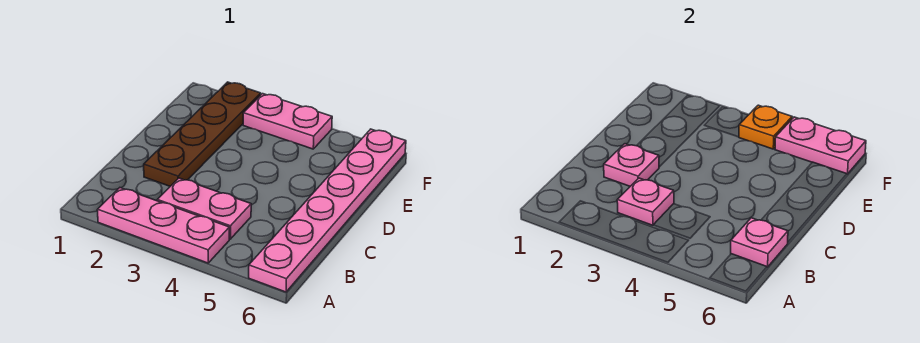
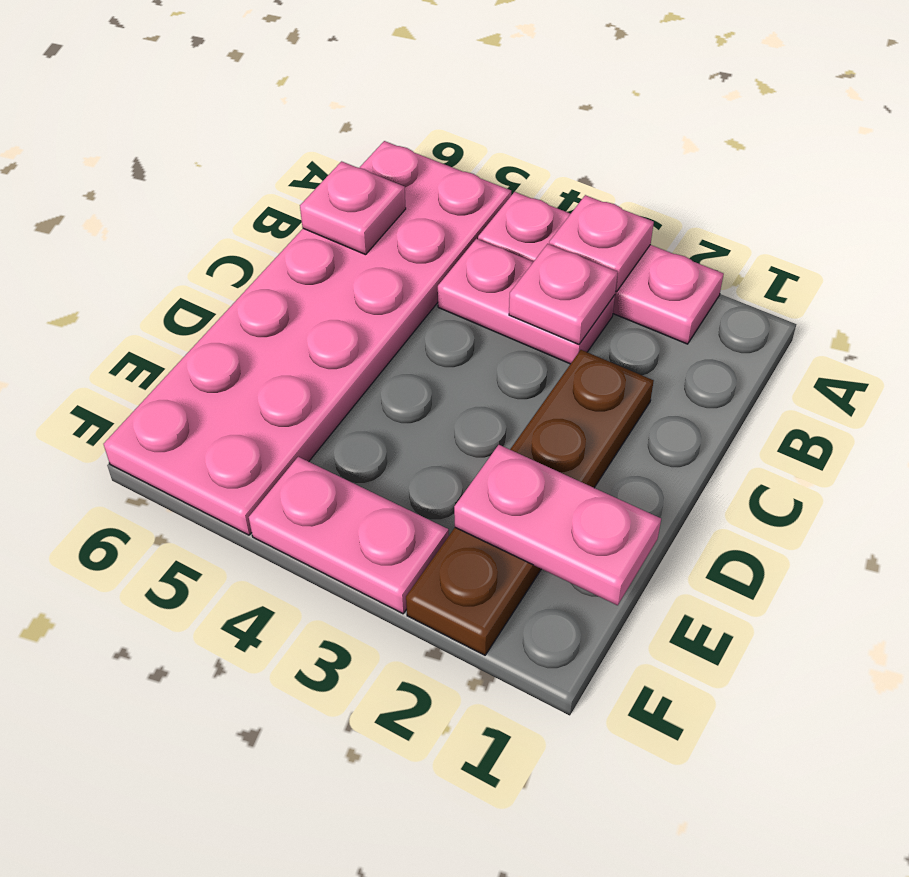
pink 1x6 plate [249,129,406,292] -> pink 2x6 plate [104,141,511,535]
pink 1x1 plate [604,144,659,186] -> pink 1x1 plate moved to [549,195,654,292]
orange 1x1 plate [739,105,792,149] -> none
pink 1x2 plate [775,117,866,174] -> pink 1x2 plate moved to [454,445,661,605]

